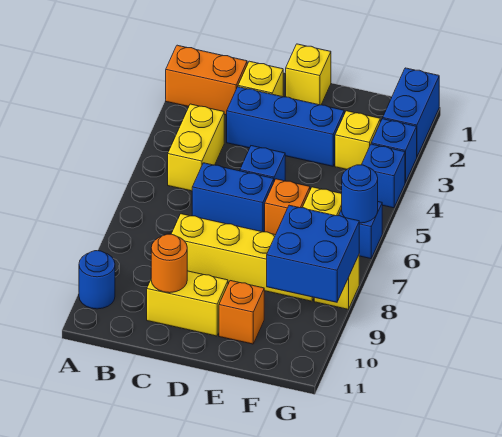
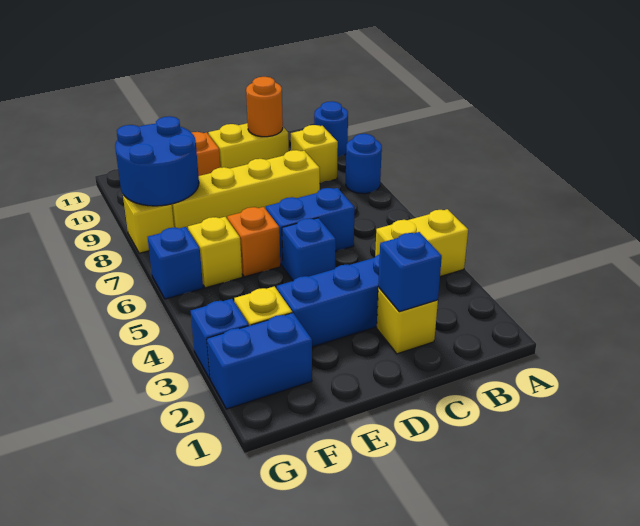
orange 1x2 brick [166,45,247,115] -> none
yellow 1x2 brick [168,104,224,191] -> yellow 1x2 brick turned to [375,209,468,277]
yellow 1x1 brick [286,44,331,105] -> yellow 1x1 brick moved to [291,125,338,183]
blue 2x2 brick [267,205,359,302] -> blue 2x2 round brick [115,116,199,206]
blue 1x2 brick [383,68,439,156] -> blue 1x2 brick turned to [207,313,312,409]
blue 1x1 brick [362,144,405,208] -> blue 1x1 brick moved to [378,232,442,312]
blue 1x1 round brick [342,165,378,223] -> blue 1x1 round brick moved to [346,134,382,194]

